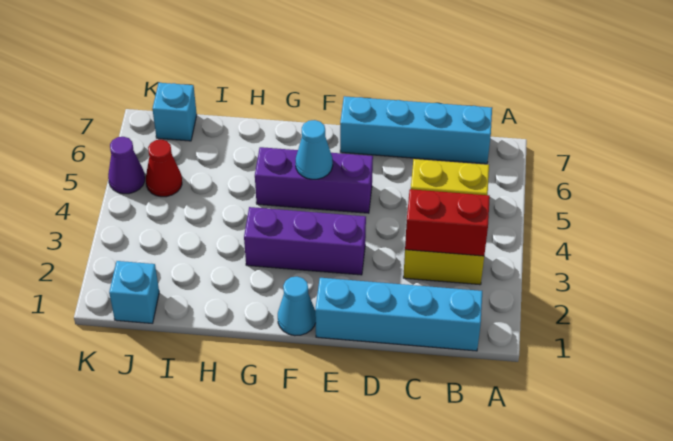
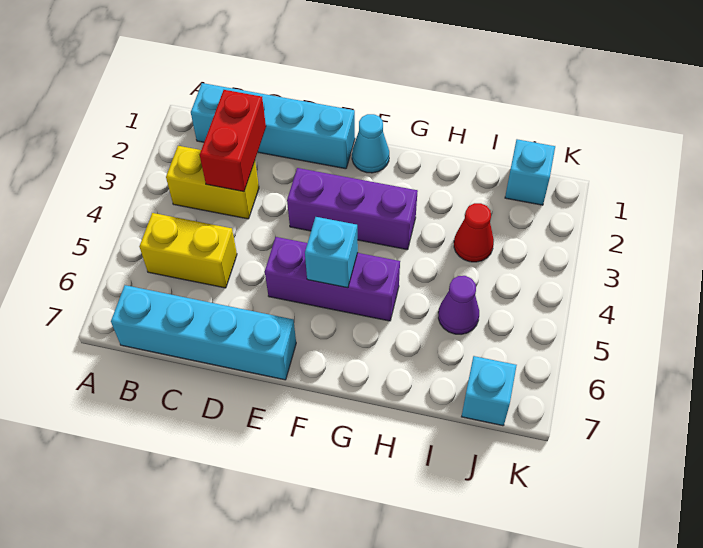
red 1x2 brick [405,189,490,256] -> red 1x2 brick turned to [200,90,266,192]
cyan 1x1 cone [296,120,333,179] -> cyan 1x1 brick [305,217,358,288]
red 1x1 cone [146,140,182,197] -> red 1x1 cone moved to [454,203,494,262]
purple 1x1 cone [108,137,145,194] -> purple 1x1 cone moved to [438,276,479,334]

